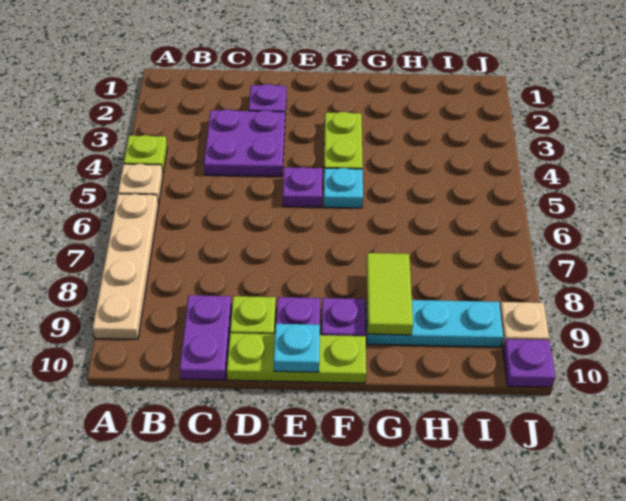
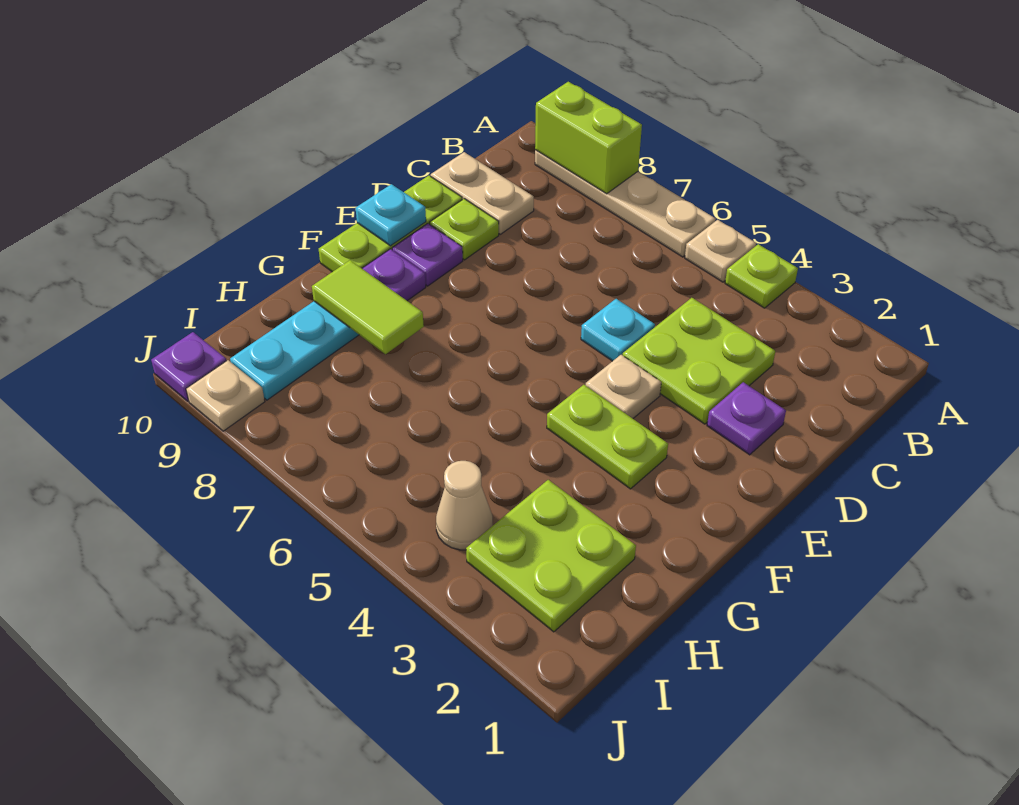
none -> lime 1x2 brick [535,82,642,194]
purple 2x2 plate [204,109,285,177] -> lime 2x2 plate [623,298,775,424]
purple 1x2 plate [180,295,232,380] -> tan 1x2 plate [431,152,534,234]
none -> tan 1x1 plate [586,355,661,418]
purple 1x1 plate [283,167,322,207] -> none
cyan 1x1 plate [324,168,363,208] -> cyan 1x1 plate moved to [581,299,655,361]
none -> lime 2x2 plate [466,480,636,632]
none -> tan 1x1 cone [436,461,493,550]

